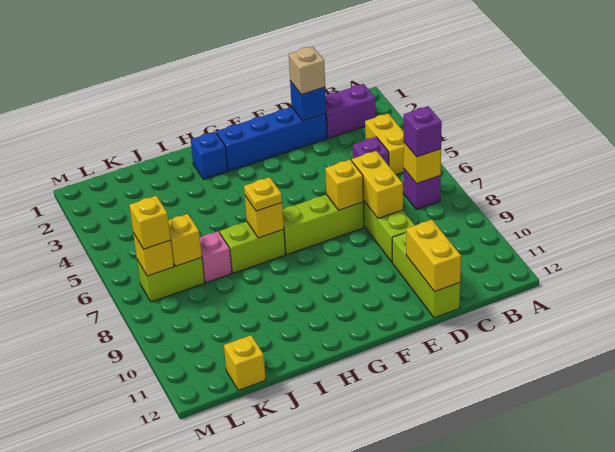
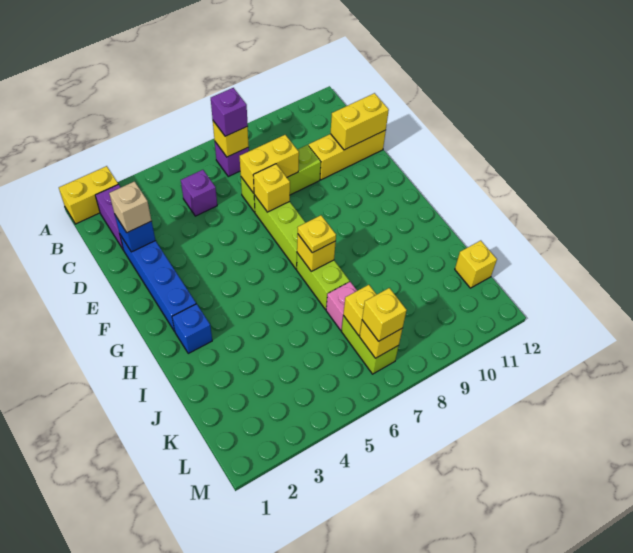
yellow 1x2 brick [365,113,404,175] -> yellow 1x2 brick moved to [59,166,118,224]
lime 1x3 brick [392,232,460,318] -> yellow 1x3 brick [309,130,386,180]

